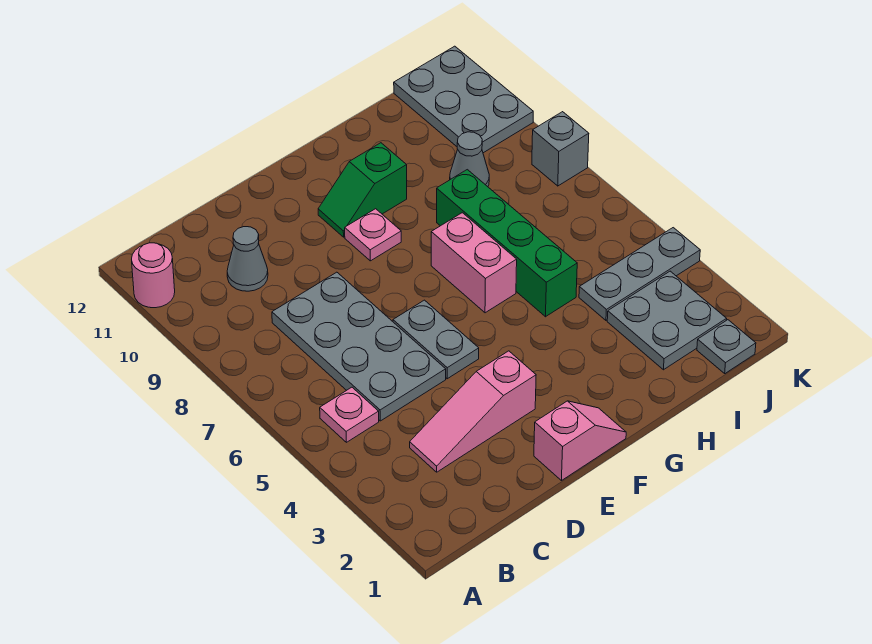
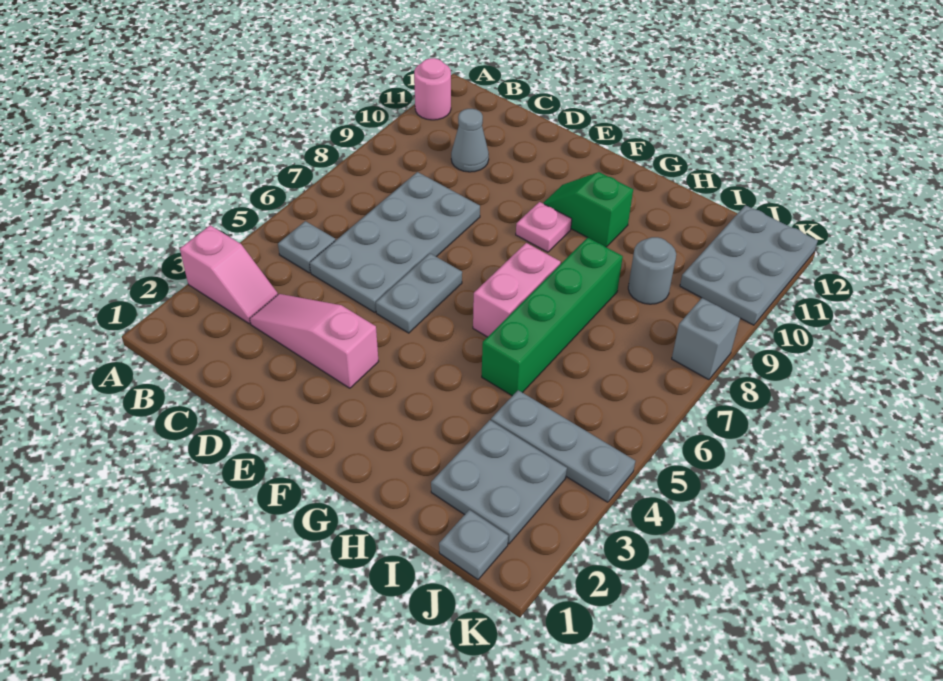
pink 1x1 plate [320,387,379,442] -> grey 1x1 plate [278,221,336,273]
pink 1x2 slope [534,401,626,481] -> pink 1x2 slope moved to [180,225,278,324]
grey 1x1 cone [450,132,489,187] -> grey 1x1 round brick [628,237,676,304]

